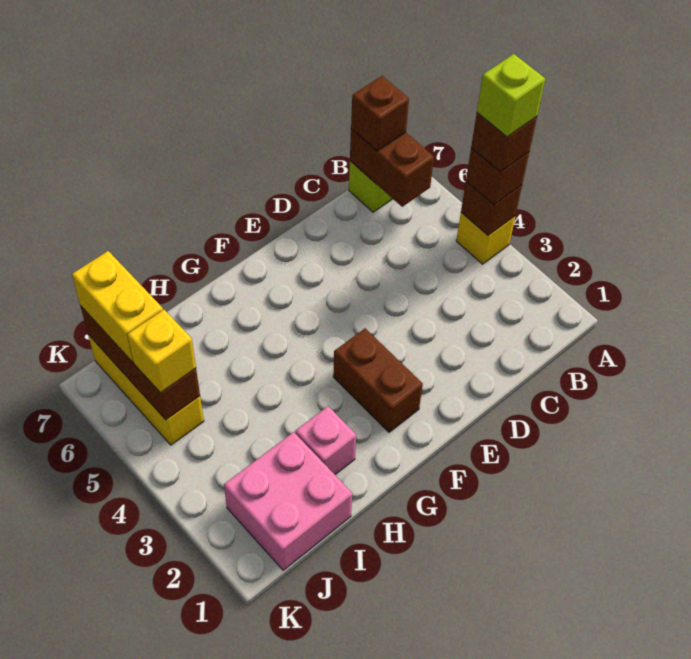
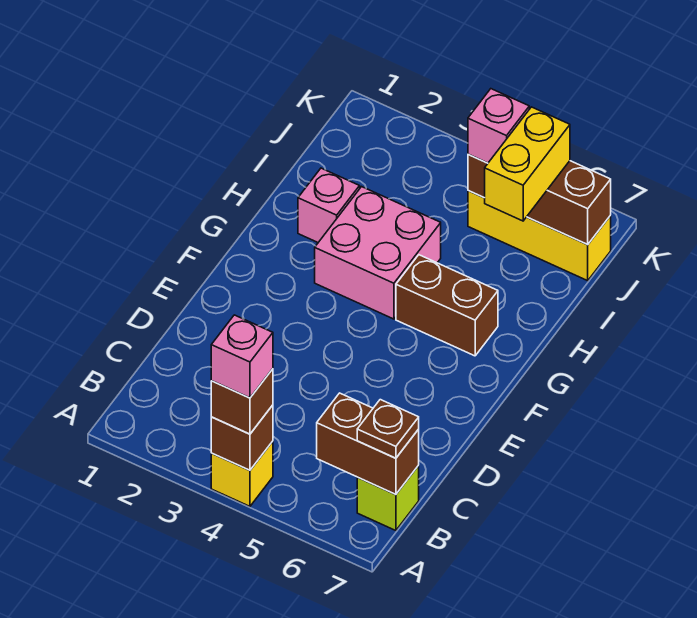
brown 1x1 brick [471,113,537,172] -> pink 1x1 brick [211,315,273,398]
lime 1x1 brick [477,54,545,137] -> none
brown 1x1 brick [351,76,409,151] -> brown 1x1 plate [357,400,419,458]
brown 1x2 brick [333,328,423,432] -> brown 1x2 brick moved to [396,255,498,356]
pink 2x2 brick [224,432,352,570] -> pink 2x2 brick moved to [315,187,441,319]
yellow 1x1 brick [127,310,196,393] -> pink 1x1 brick [468,89,529,163]
yellow 1x2 brick [72,251,163,362] -> yellow 1x2 brick turned to [485,107,570,221]

